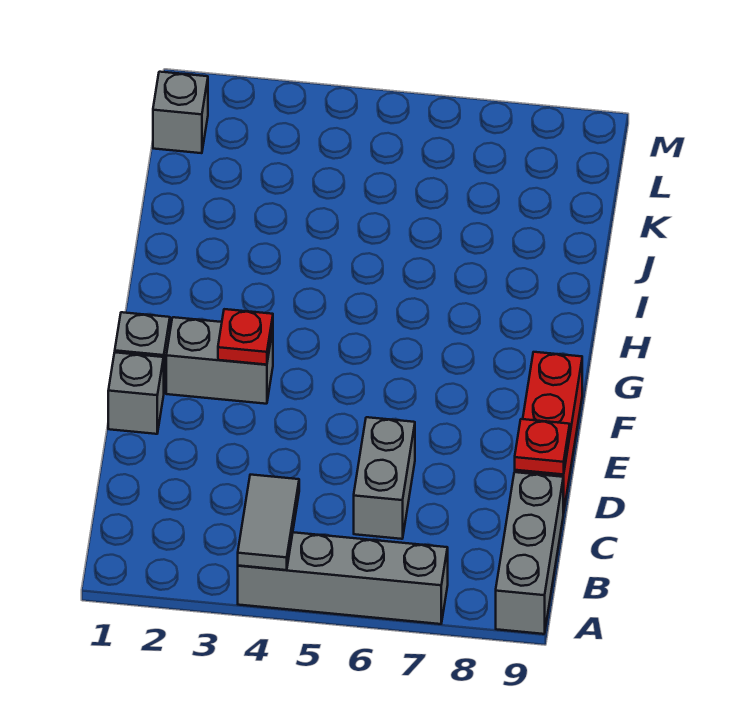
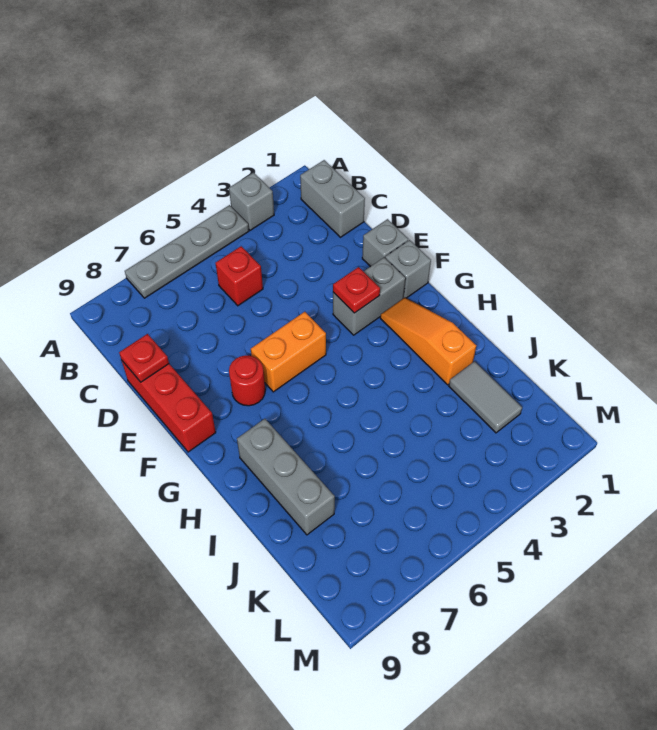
grey 1x4 brick [238,532,448,624] -> grey 1x4 plate [125,205,249,298]
grey 1x2 tile [238,475,299,570] -> grey 1x2 tile moved to [449,361,522,433]
grey 1x3 brick [496,472,563,634] -> grey 1x3 brick moved to [237,419,335,535]
none -> red 1x1 brick [216,246,263,306]
grey 1x2 brick [354,417,415,539] -> grey 1x2 brick moved to [300,160,365,237]
none -> orange 1x2 brick [251,312,326,392]
none -> red 1x1 round brick [229,355,265,406]
none -> orange 1x3 slope [380,298,476,385]
grey 1x1 brick [153,72,208,153] -> grey 1x1 brick moved to [229,173,274,230]

